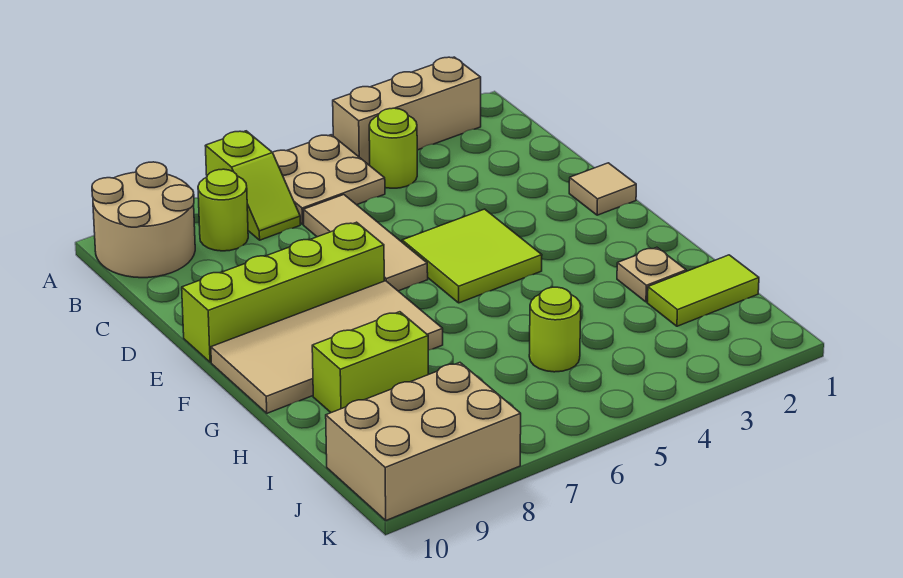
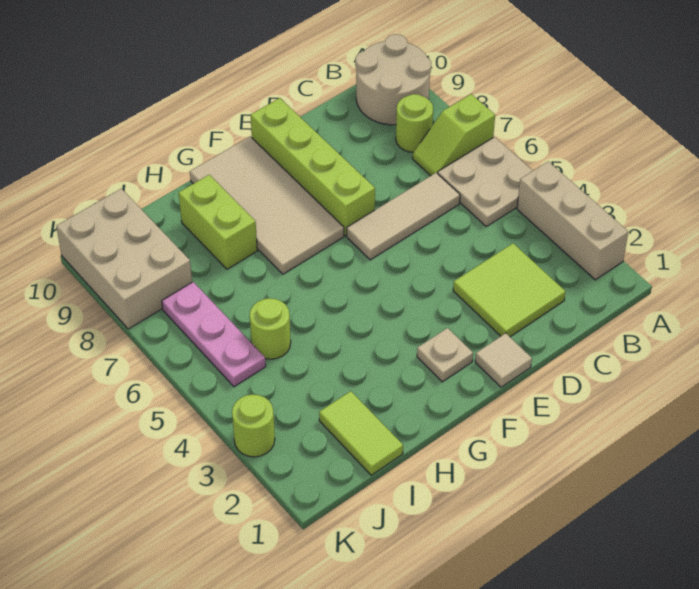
lime 1x1 round brick [369,108,417,188] -> lime 1x1 round brick moved to [232,394,275,457]
lime 2x2 tile [402,209,542,303] -> lime 2x2 tile moved to [453,243,566,337]
tan 1x1 plate [617,247,686,302] -> tan 1x1 plate moved to [417,328,473,382]
none -> pink 1x3 plate [162,282,266,387]

